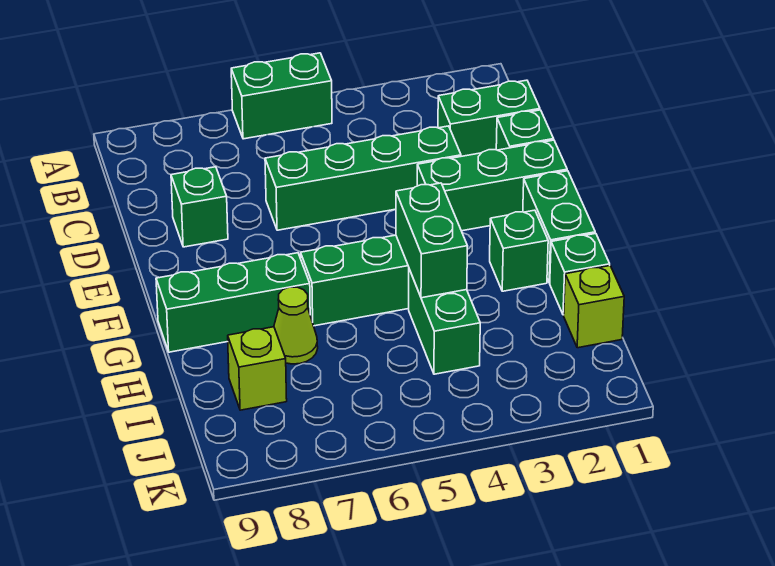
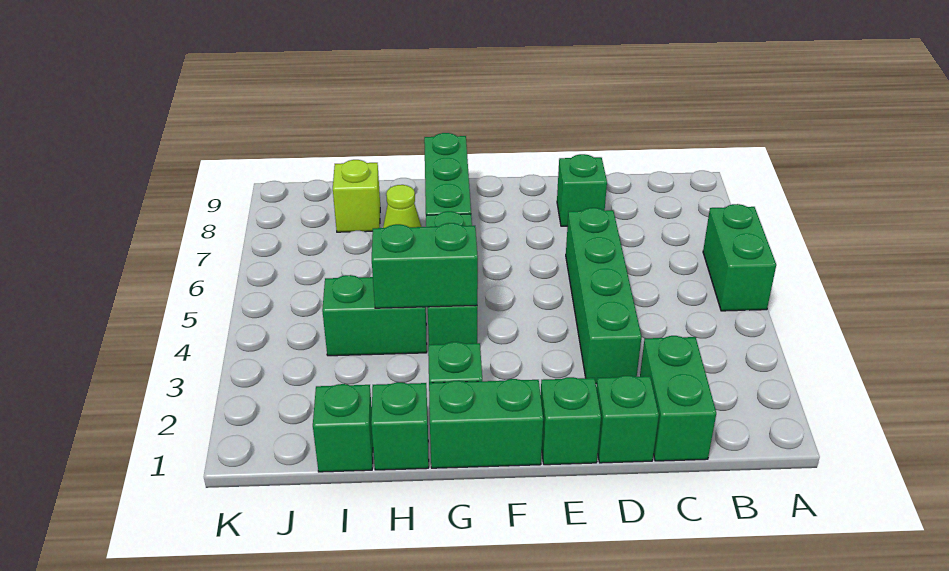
green 1x3 brick [417,140,567,231] -> green 1x1 brick [541,377,601,465]
lime 1x1 brick [564,266,624,348] -> green 1x1 brick [313,384,373,472]

